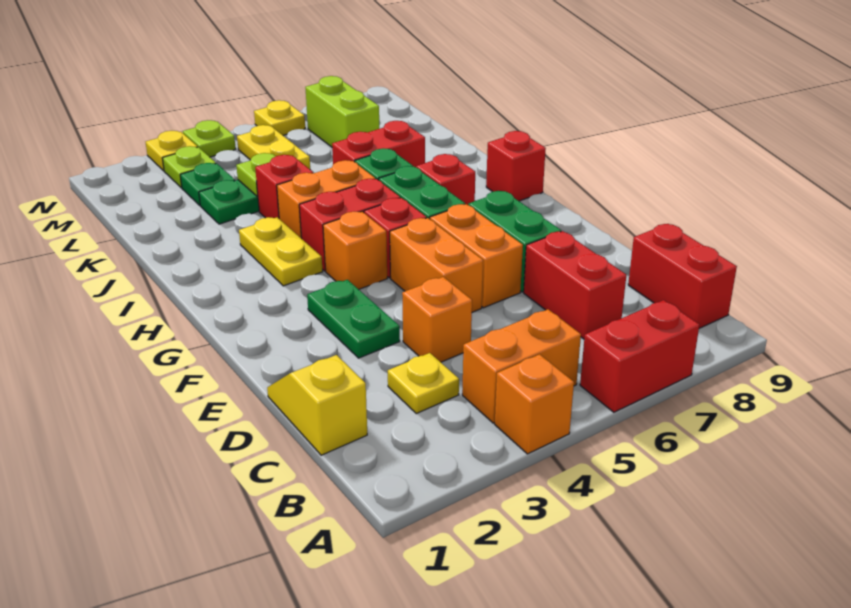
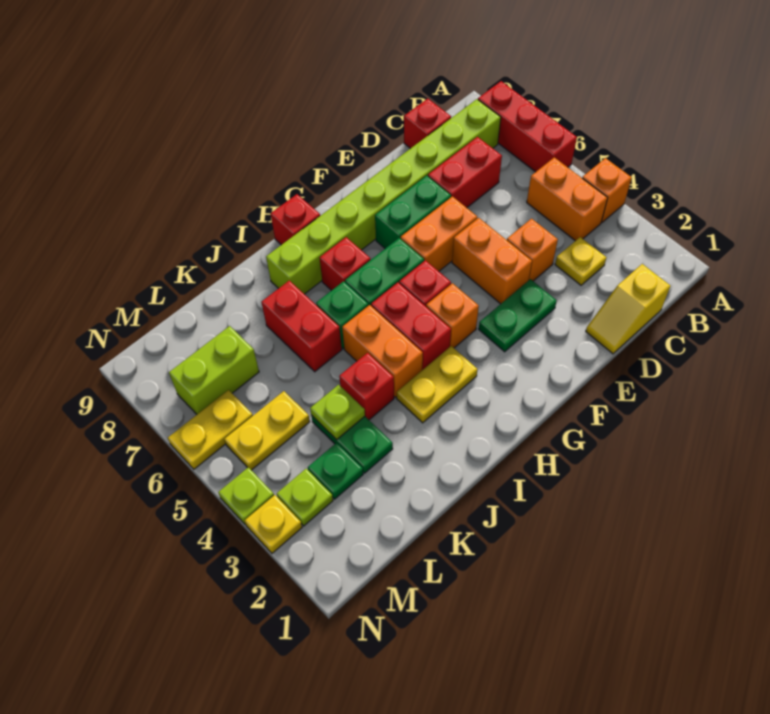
red 1x2 brick [580,300,699,412] -> red 1x3 brick [478,81,577,172]
none -> lime 1x8 brick [266,99,501,294]
red 1x2 brick [628,224,737,328] -> red 1x1 brick [404,99,451,149]
orange 1x2 brick [390,218,483,312] -> orange 1x2 brick turned to [452,218,532,304]
yellow 1x1 plate [254,100,305,135] -> yellow 1x2 plate [168,390,253,469]

